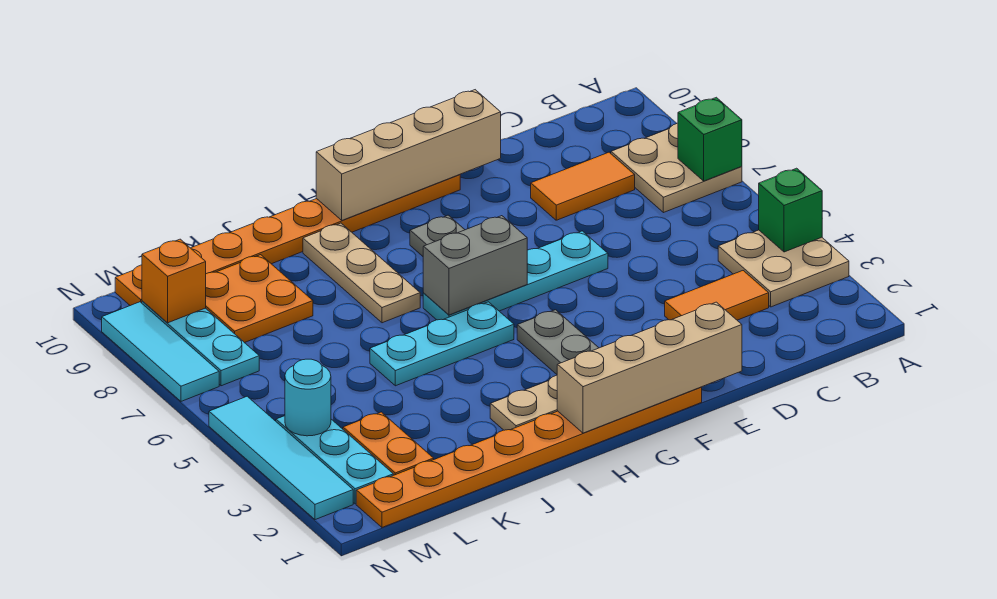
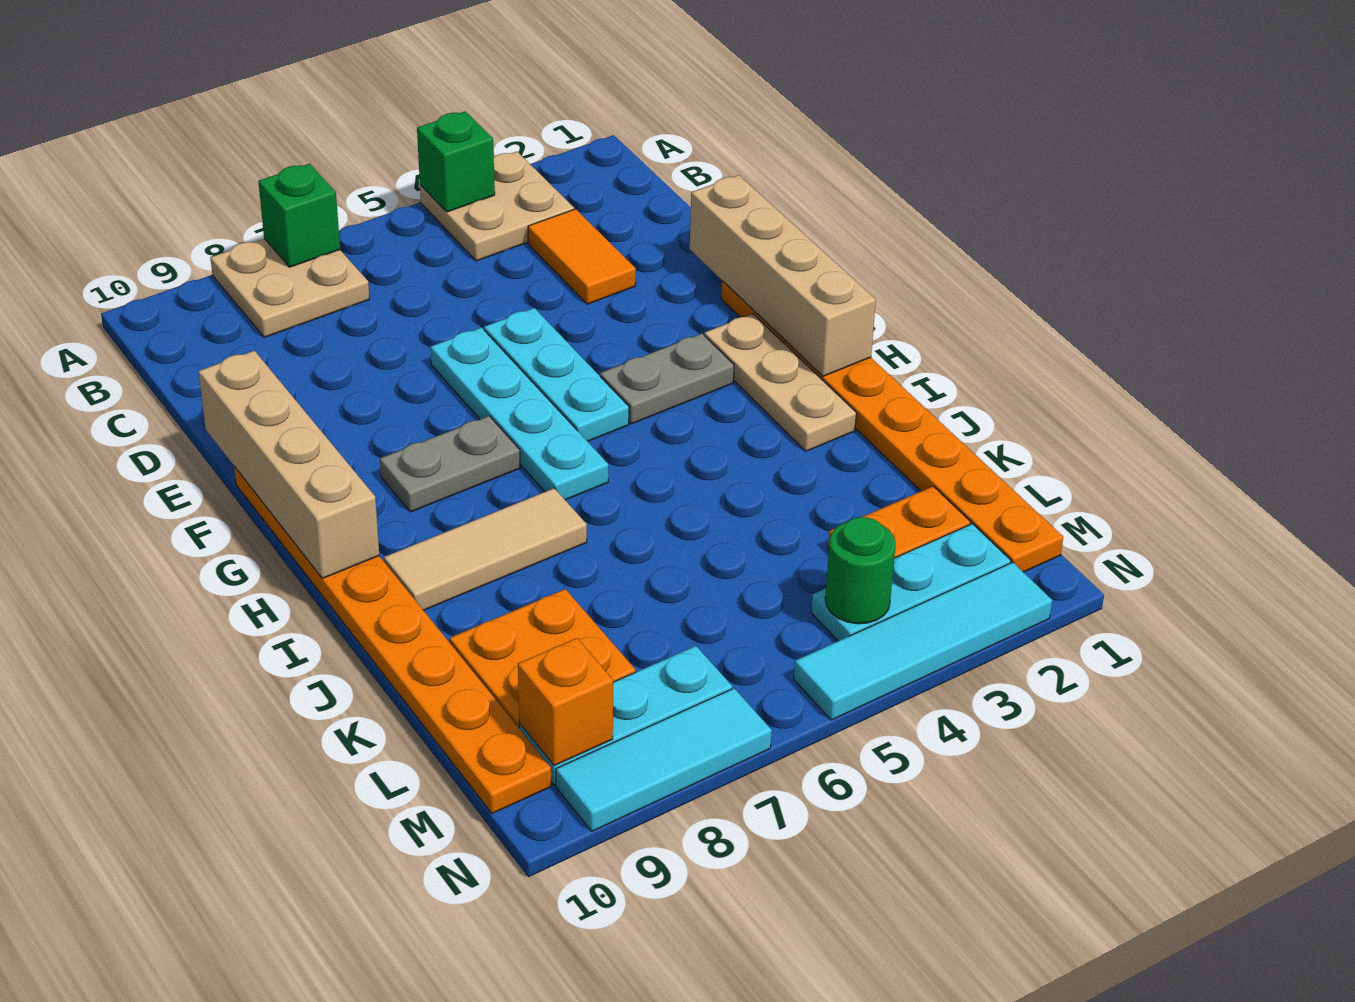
orange 1x2 tile [531,152,635,220] -> none
grey 1x2 brick [423,216,527,315] -> none
cyan 1x3 plate [370,302,514,386] -> cyan 1x3 plate moved to [484,308,629,441]
tan 1x3 plate [303,223,420,323] -> tan 1x3 tile [384,488,587,610]
cyan 1x1 round brick [285,359,331,436] -> green 1x1 round brick [825,517,896,624]

